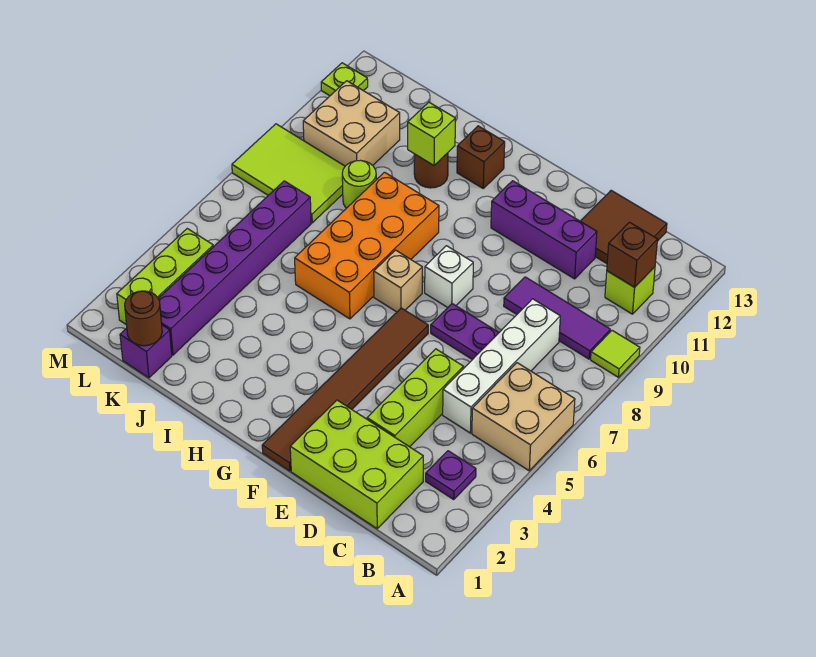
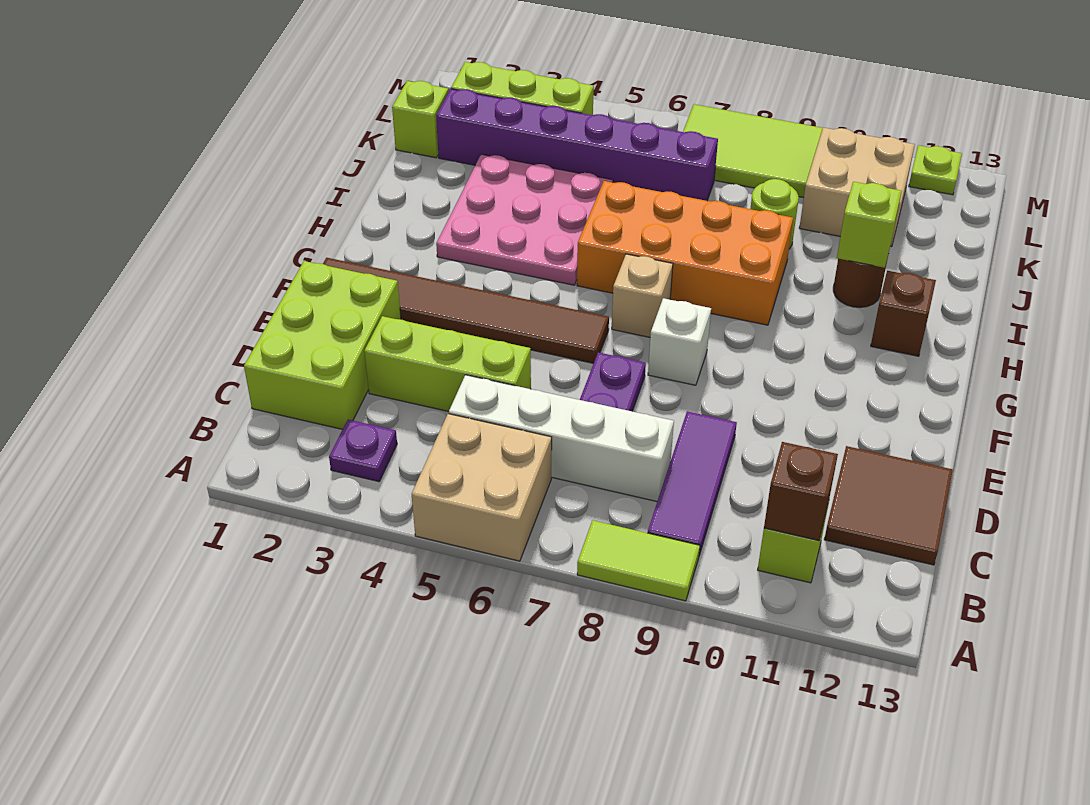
lime 1x1 tile [591,330,640,377] -> lime 1x2 tile [577,520,700,601]
purple 1x3 brick [491,181,597,279] -> none
none -> pink 3x3 plate [436,154,613,285]
purple 1x1 brick [120,325,172,378] -> lime 1x1 brick [392,81,448,158]
brown 1x1 round brick [125,291,162,346] -> none
lime 2x3 tile [232,124,345,223] -> lime 2x3 tile turned to [683,104,823,198]

